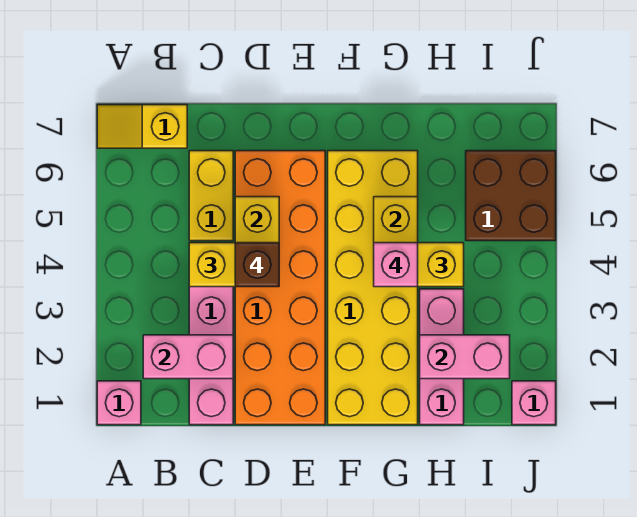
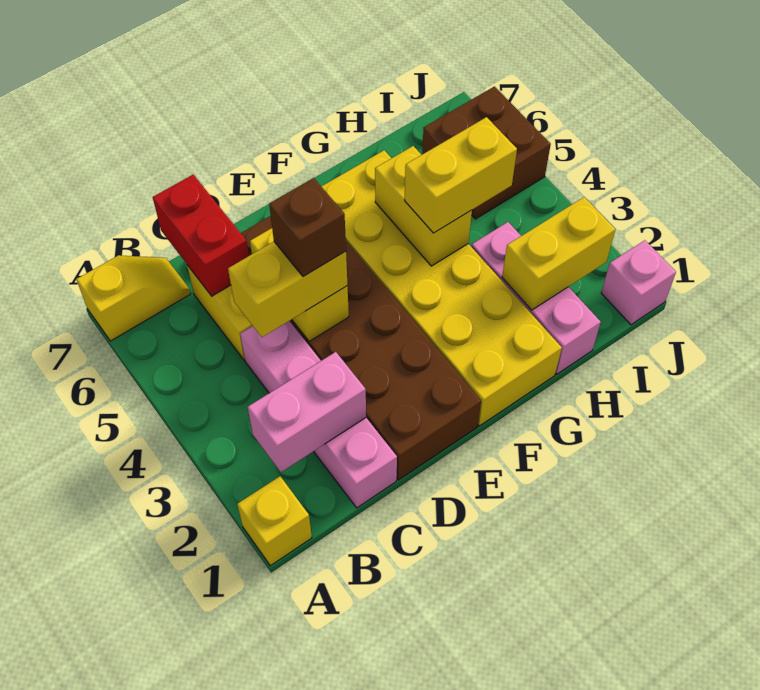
pink 1x1 brick [97,381,141,425] -> yellow 1x1 brick [237,476,312,566]
yellow 1x2 slope [97,105,187,148] -> yellow 1x2 slope turned to [76,255,191,341]
none -> red 1x2 brick [153,175,249,296]
orange 2x6 brick [235,151,325,425] -> brown 2x6 brick [241,216,481,480]
pink 1x1 brick [374,243,418,287] -> none
pink 1x2 brick [420,335,510,379] -> yellow 1x2 brick [502,197,615,310]

